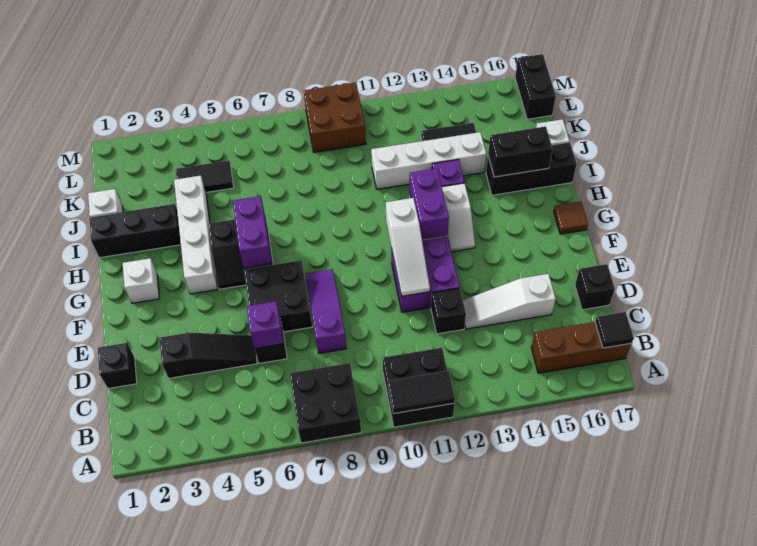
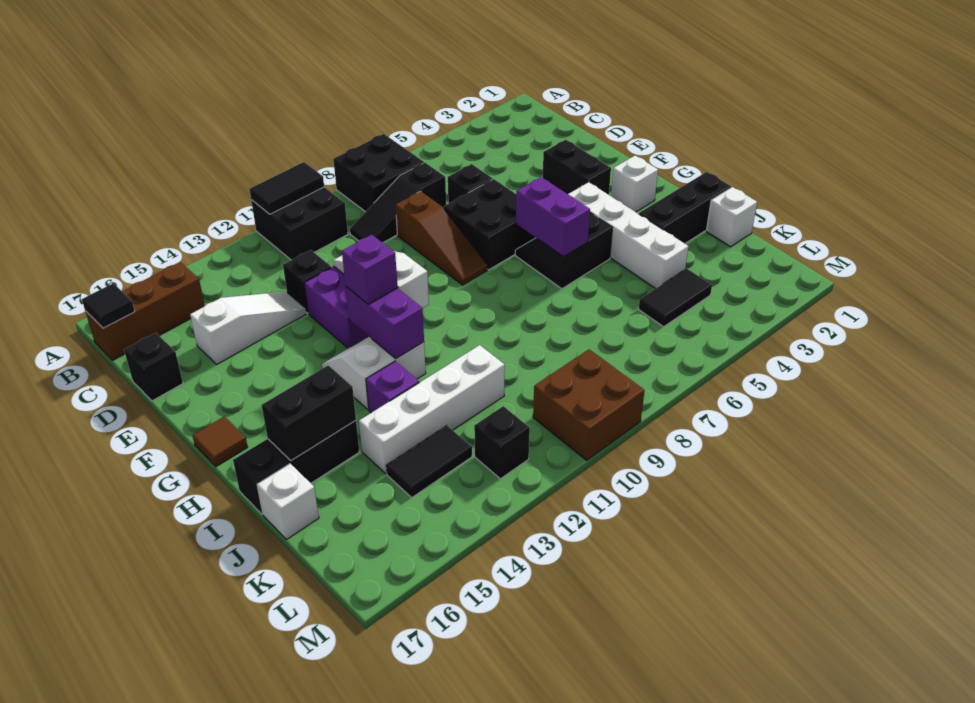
black 1x1 brick [98,343,137,389] -> black 1x1 brick moved to [474,406,530,479]
black 1x3 slope [159,333,257,378] -> black 1x3 slope moved to [350,163,446,243]
purple 1x1 brick [247,301,284,348] -> purple 1x1 brick moved to [342,235,398,304]
purple 1x3 slope [305,269,347,353] -> brown 1x3 slope [396,191,488,285]
black 1x2 brick [515,54,556,119] -> black 1x2 brick moved to [543,140,611,195]

